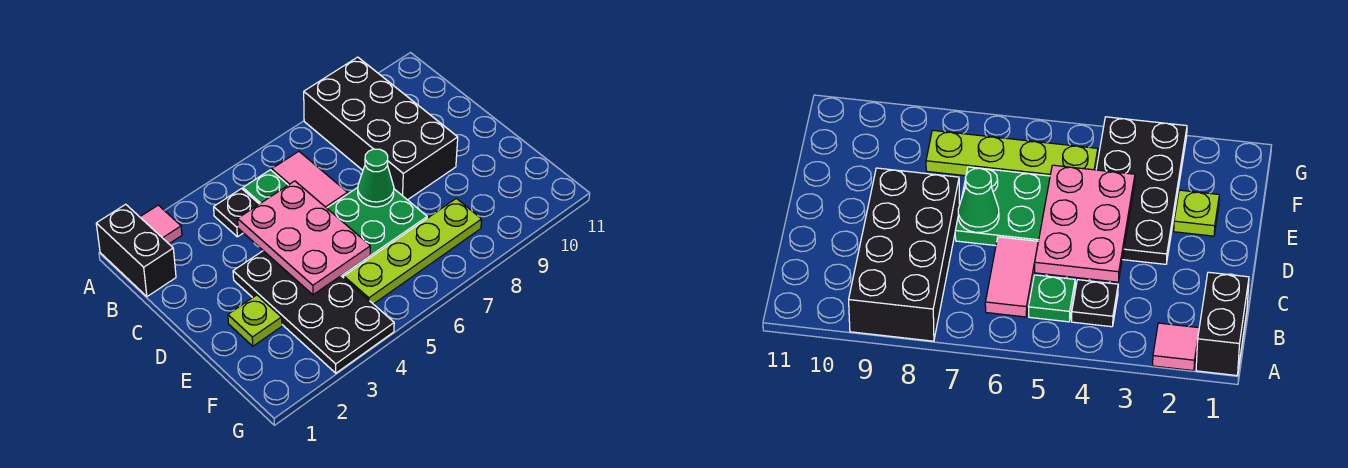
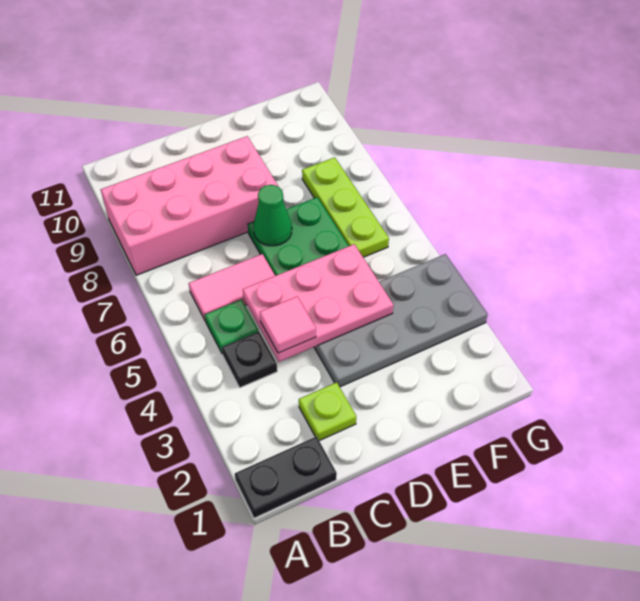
black 1x2 brick [96,204,176,296] -> black 1x2 plate [235,436,337,518]
pink 1x1 tile [140,205,182,244] -> pink 1x1 tile moved to [260,297,316,353]
black 2x4 brick [304,57,458,200] -> pink 2x4 brick [101,136,279,275]
black 2x4 plate [233,251,394,373] -> grey 2x4 plate [314,254,488,387]
lime 1x1 plate [228,295,282,346] -> lime 1x1 plate moved to [299,382,356,441]
lime 1x4 plate [344,198,482,304] -> lime 1x3 plate [302,157,389,257]

